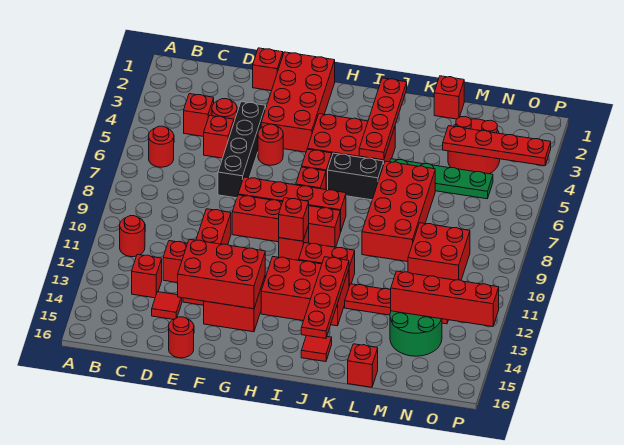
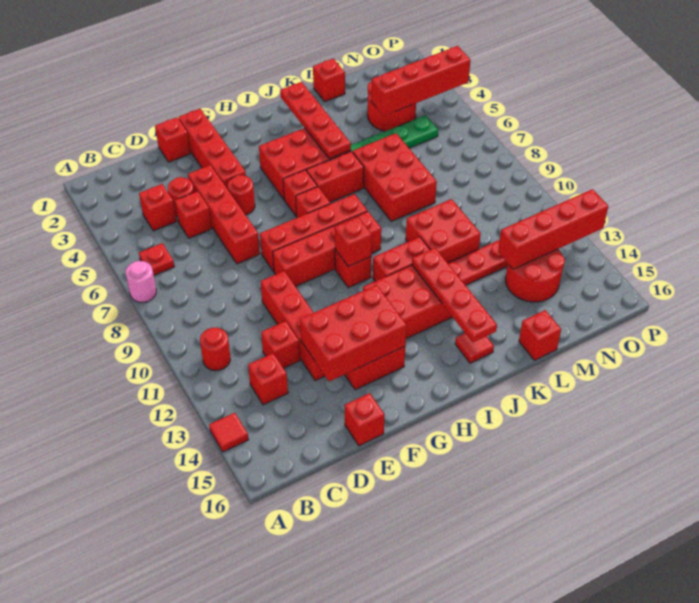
none -> pink 1x1 round brick [126,261,156,302]
red 1x1 round brick [149,126,174,167] -> red 1x1 plate [139,243,174,275]
red 1x1 tile [152,292,182,319] -> red 1x1 tile moved to [209,413,249,452]
black 1x4 brick [218,102,266,198] -> red 1x4 brick [188,165,260,264]
red 1x1 round brick [169,317,194,358] -> red 1x1 brick [344,393,385,446]
red 2x4 brick [261,52,335,152] -> red 1x4 brick [178,109,246,189]
black 1x2 brick [328,153,384,200] -> red 1x2 brick [307,151,364,202]
red 2x4 brick [362,161,435,262] -> red 2x3 brick [352,133,437,221]
red 1x4 plate [443,126,551,166] -> red 1x4 brick [371,46,471,116]
red 2x2 brick [408,223,470,280] -> red 2x2 brick moved to [406,199,481,263]
green 2x2 round brick [390,311,442,356] -> red 2x2 round brick [505,249,565,302]

